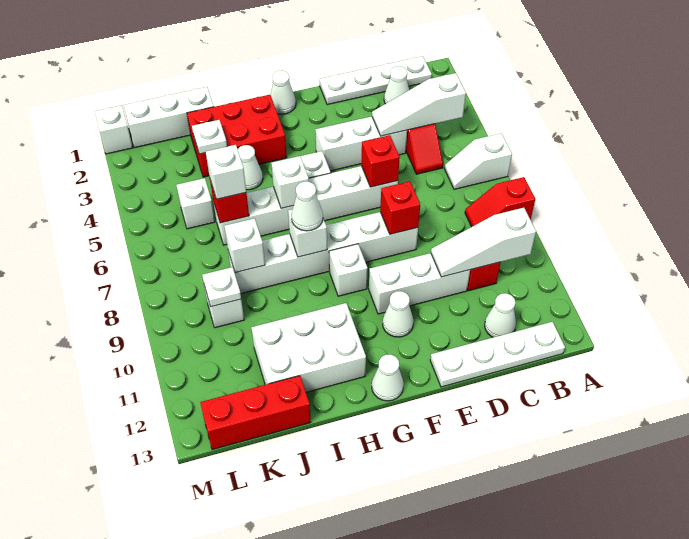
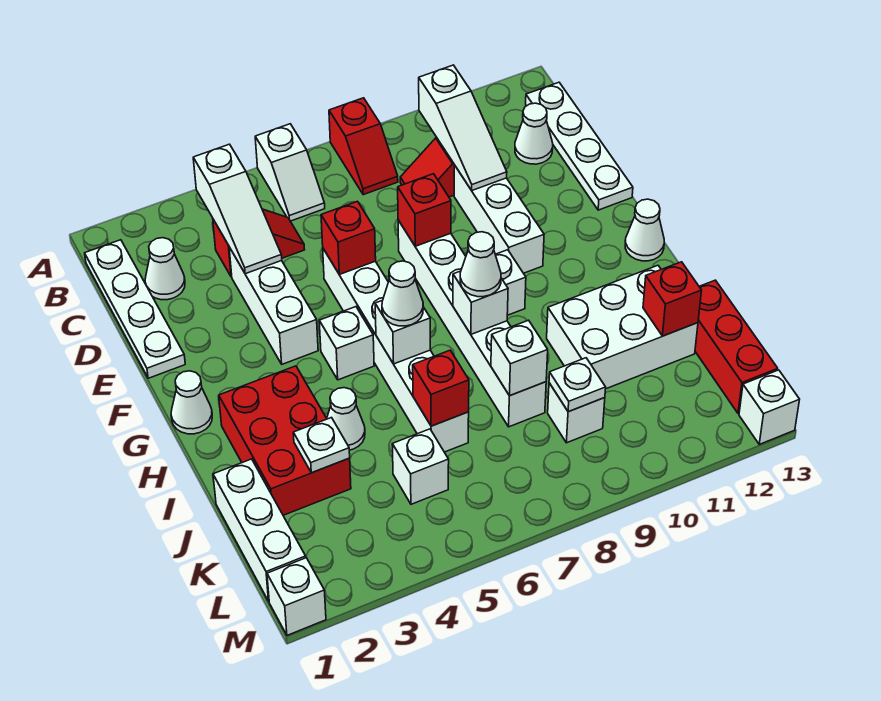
white 1x1 cone [383,291,413,337] -> white 1x1 cone moved to [382,261,423,326]
white 2x3 brick [251,303,366,392] -> white 2x3 brick turned to [547,265,698,389]
white 1x1 brick [206,145,246,199] -> white 1x1 brick moved to [739,370,800,444]
none -> red 1x1 brick [643,262,702,336]

